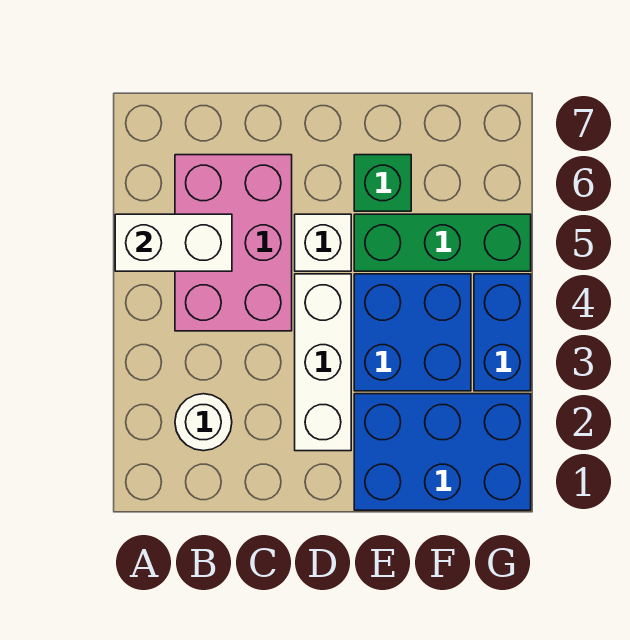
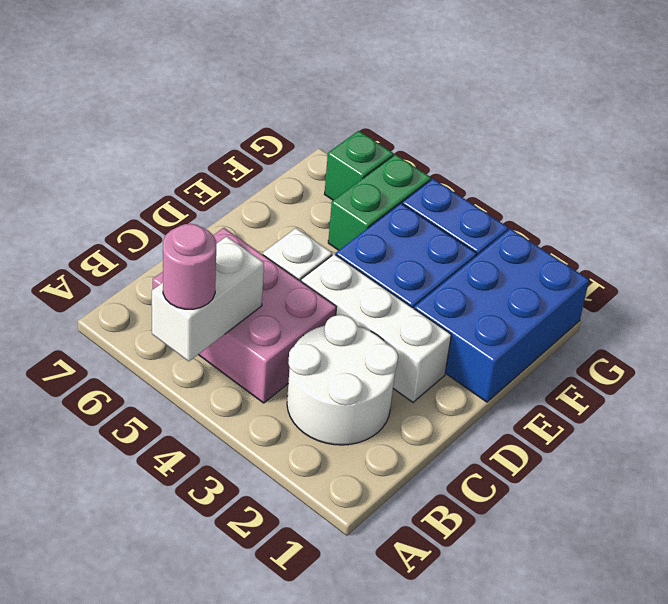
none -> pink 1x1 round brick [163,224,216,309]
white 1x1 round brick [175,394,232,451] -> white 2x2 round brick [287,315,398,445]
green 1x3 brick [354,214,531,271] -> green 1x2 brick [328,154,431,250]
green 1x1 brick [354,155,411,211] -> green 1x1 brick moved to [325,131,394,200]

